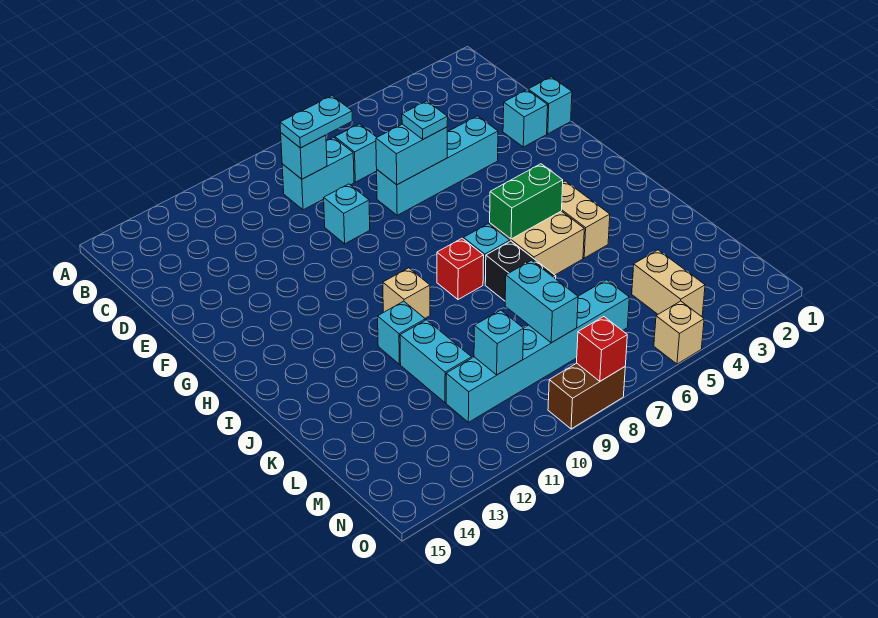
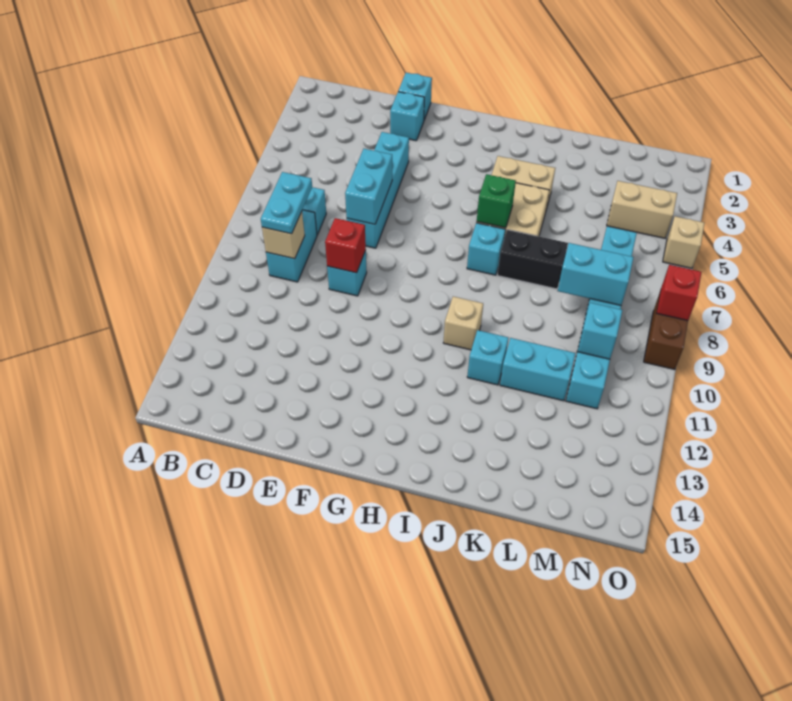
cyan 1x1 brick [281,133,327,179] -> tan 1x1 brick [262,212,305,259]
cyan 1x1 plate [402,101,448,139] -> none
green 1x2 brick [490,164,563,239] -> green 1x1 brick [477,174,516,228]
red 1x1 brick [437,238,484,300] -> red 1x1 brick moved to [325,218,366,273]

